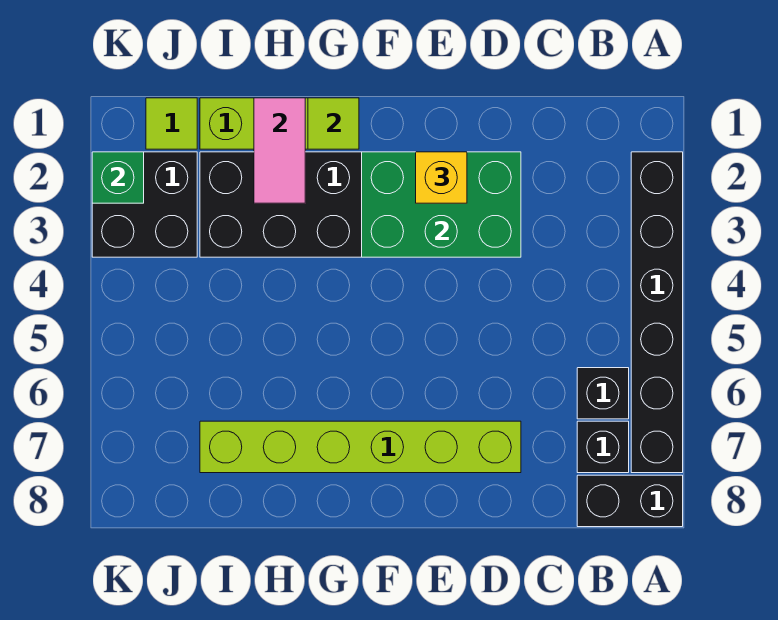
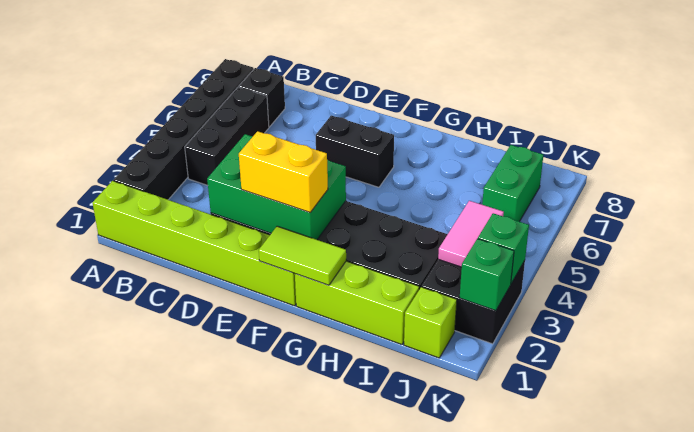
black 1x2 brick [577,475,683,527] -> black 1x2 brick moved to [316,116,394,187]
black 1x1 brick [577,368,629,419] -> black 1x3 brick [185,87,269,185]
lime 1x6 brick [200,421,521,473] -> lime 1x6 brick moved to [93,181,296,306]
yellow 1x1 brick [416,152,467,203] -> yellow 1x2 brick [239,131,328,212]
lime 1x1 tile [308,98,359,149] -> lime 1x2 tile [259,226,346,285]
pink 1x2 tile [254,98,305,203] -> pink 1x2 tile moved to [438,201,504,267]
lime 1x1 tile [146,98,197,149] -> lime 1x1 brick [404,287,457,358]
none -> green 1x2 brick [482,145,543,222]
none -> green 1x1 brick [478,213,529,283]

